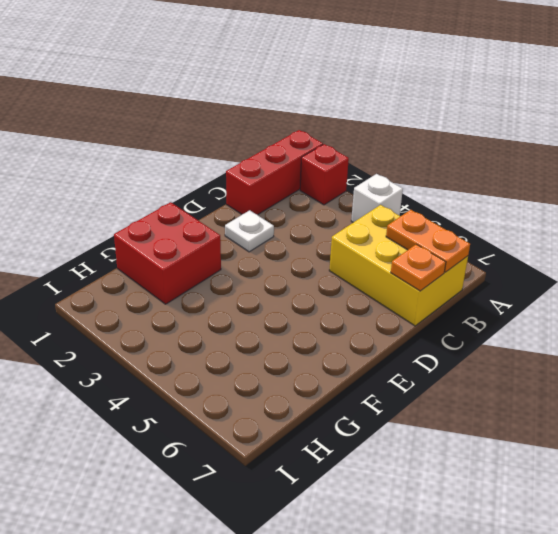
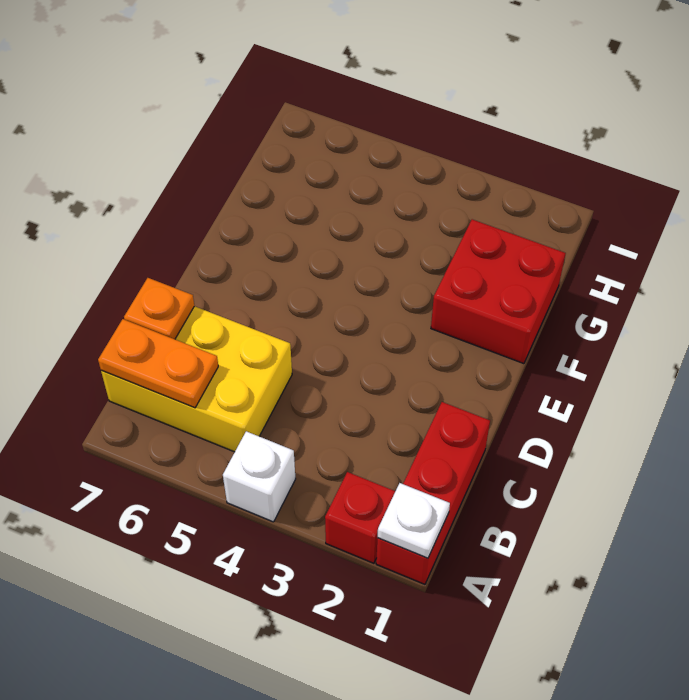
white 1x1 plate [225,210,274,252] -> white 1x1 plate moved to [377,483,450,558]

